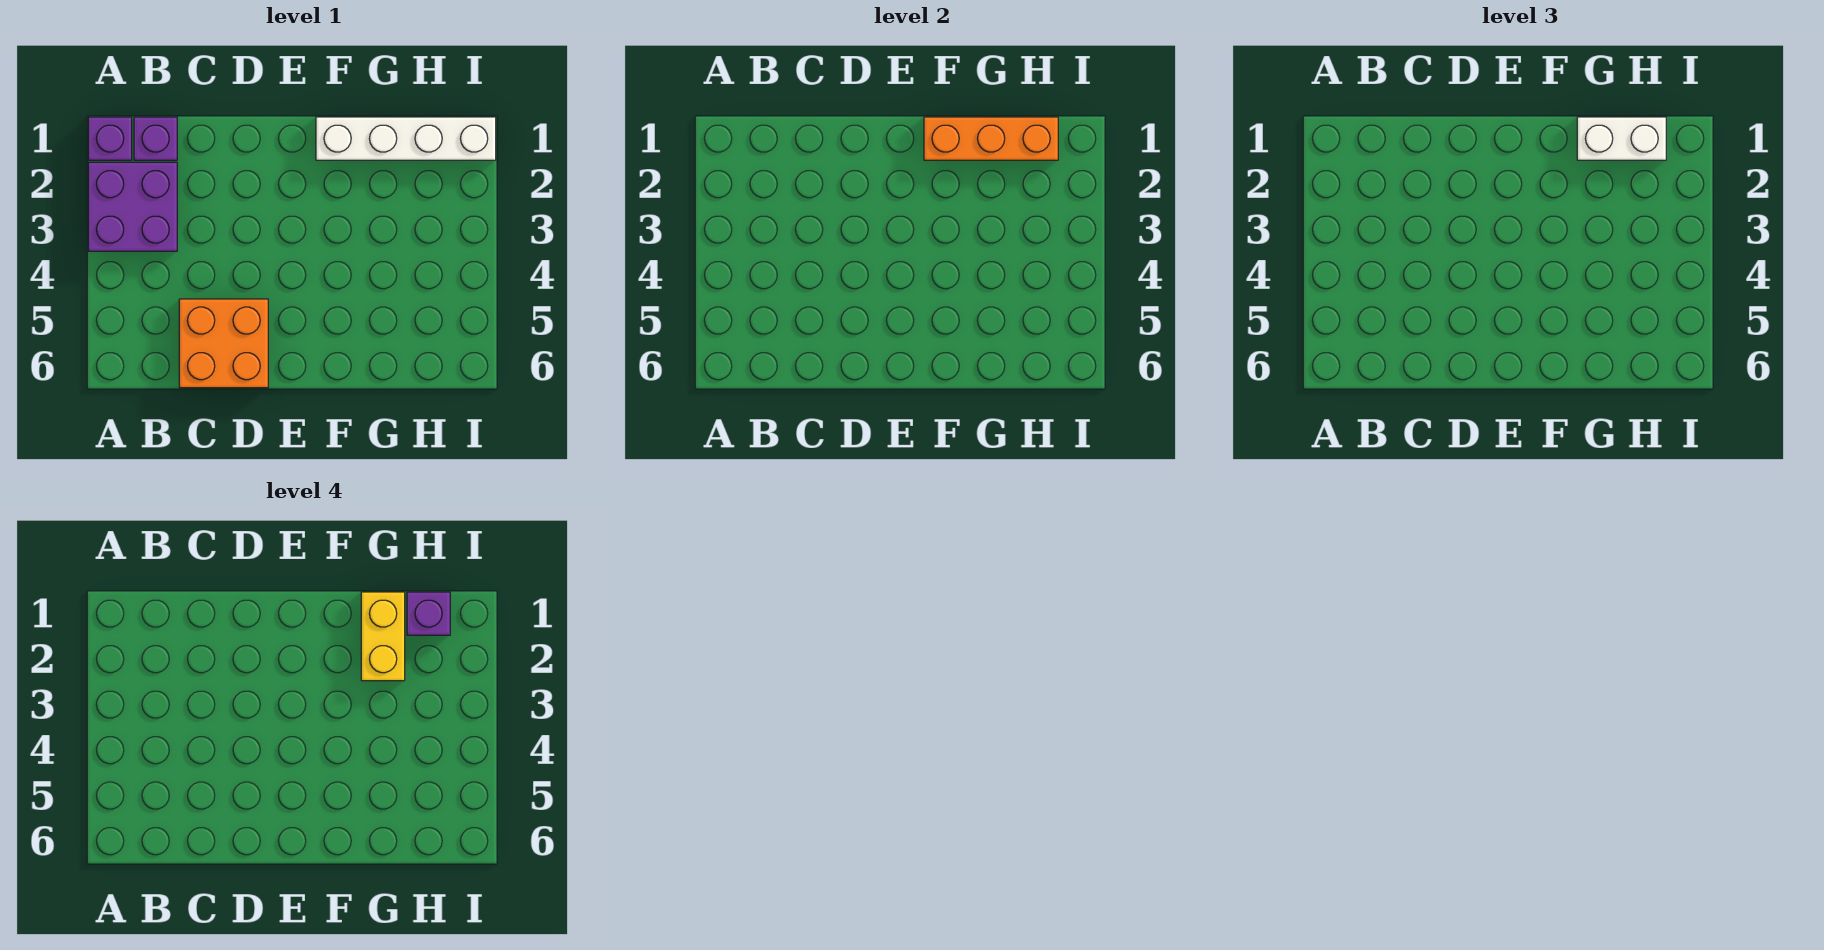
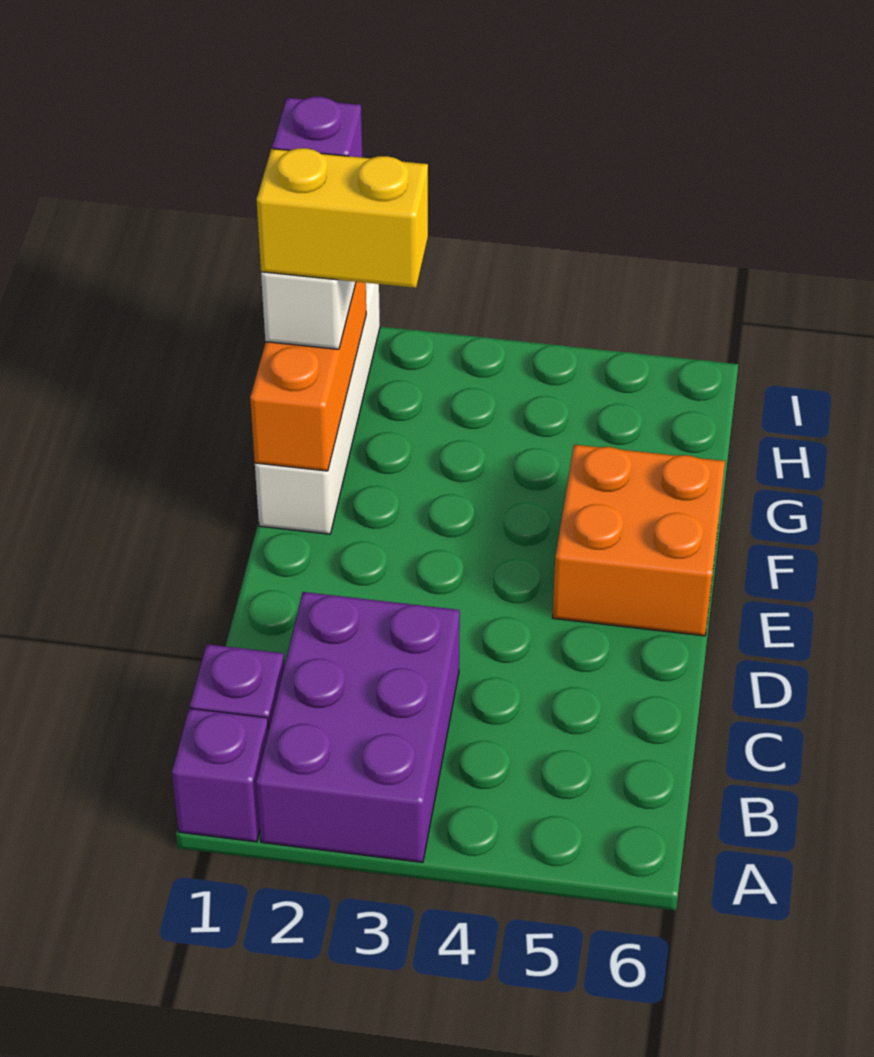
purple 2x2 brick [88,162,177,251] -> purple 2x3 brick [256,592,460,863]
orange 2x2 brick [179,299,268,388] -> orange 2x2 brick moved to [552,445,725,636]

